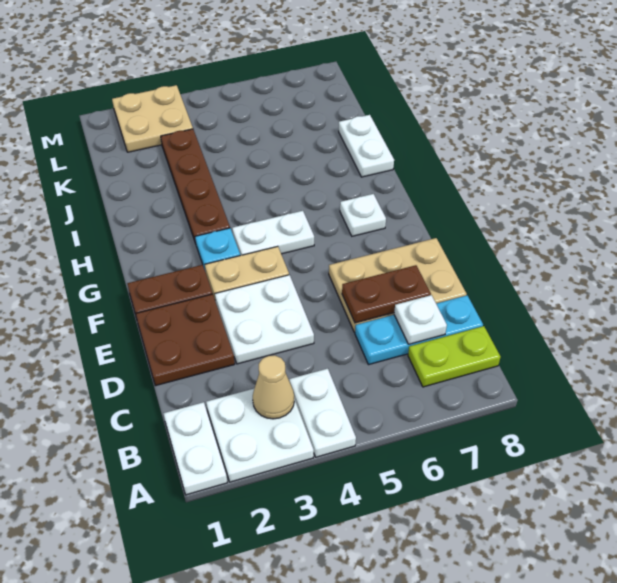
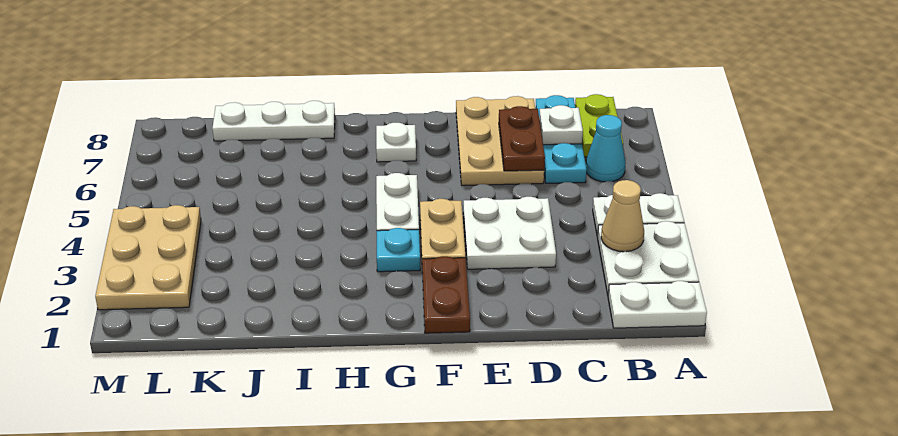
none -> cyan 1x1 cone [586,115,626,182]
brown 2x2 plate [136,294,235,386] -> none
brown 1x4 plate [161,129,230,243] -> none
white 1x2 plate [339,115,394,177] -> white 1x3 plate [212,101,335,141]
tan 2x2 plate [112,85,193,152] -> tan 2x3 plate [95,205,201,310]

